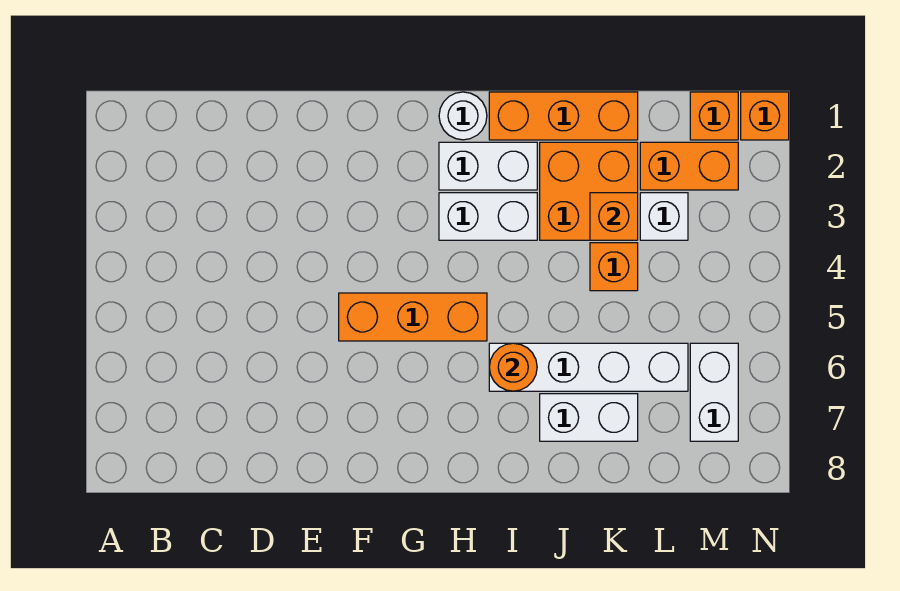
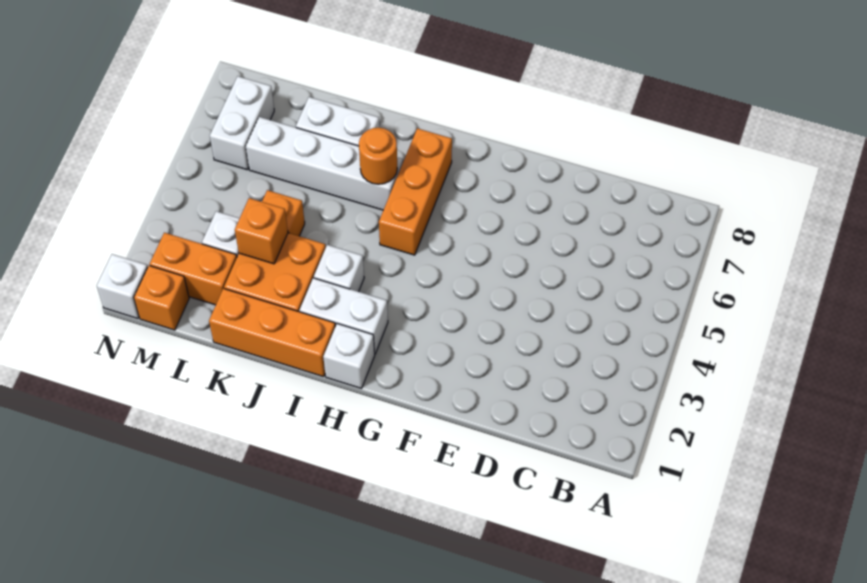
orange 1x3 brick [339,293,487,341] -> orange 1x3 brick turned to [379,128,452,255]
white 1x1 round brick [439,92,487,140] -> white 1x1 brick [323,324,375,388]
white 1x2 brick [439,193,537,240] -> white 1x1 brick [314,245,364,292]
orange 1x1 brick [741,92,789,140] -> white 1x1 brick [97,254,148,319]

